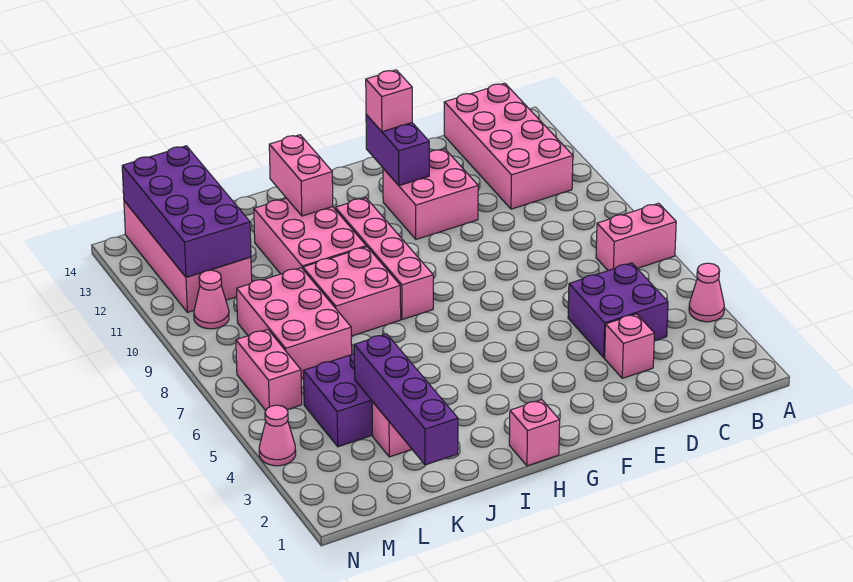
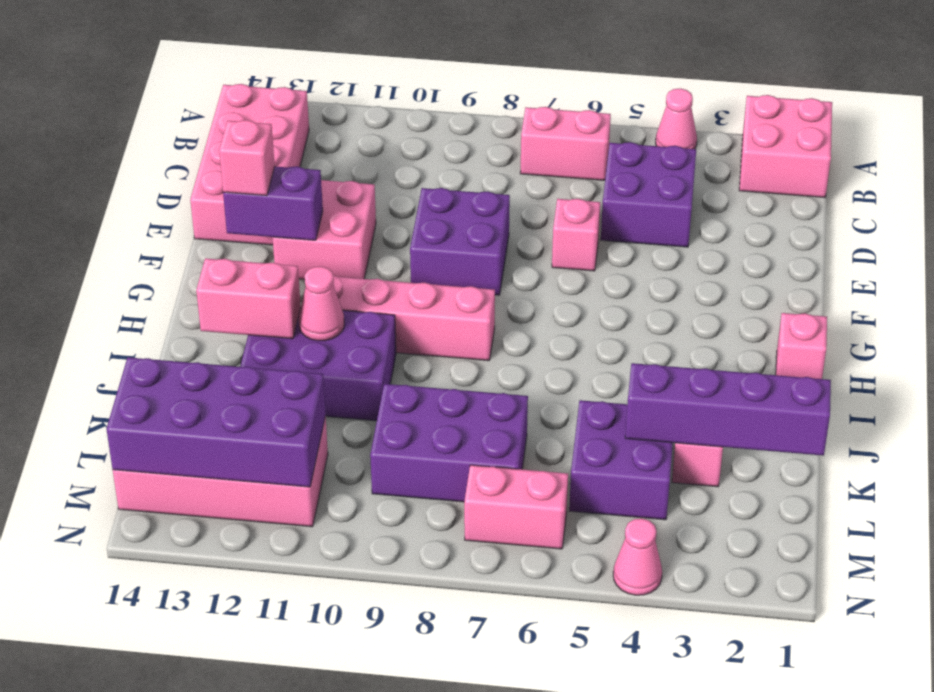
pink 1x2 brick [596,203,676,271] -> pink 1x2 brick turned to [520,107,611,180]
pink 2x4 brick [444,83,573,209] -> pink 2x4 brick turned to [190,84,309,245]
pink 1x1 brick [605,314,654,378] -> pink 1x1 brick moved to [552,199,600,271]
none -> purple 2x2 brick [410,188,510,295]
pink 2x2 brick [303,247,401,336] -> pink 2x2 brick moved to [739,95,832,198]
pink 2x3 brick [254,198,366,274] -> purple 2x3 brick [240,311,396,421]
pink 2x3 brick [237,268,352,379] -> purple 2x3 brick [370,384,528,502]
pink 1x1 cone [194,270,229,329] -> pink 1x1 cone moved to [299,266,344,341]

